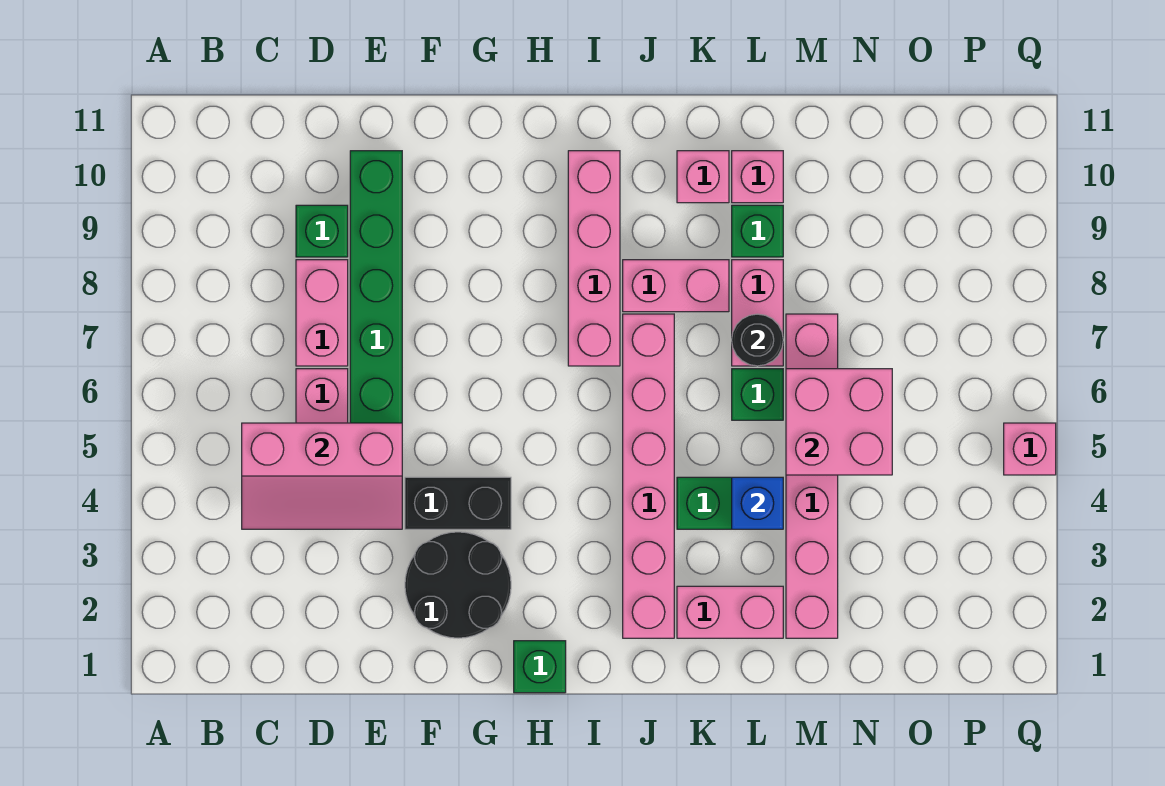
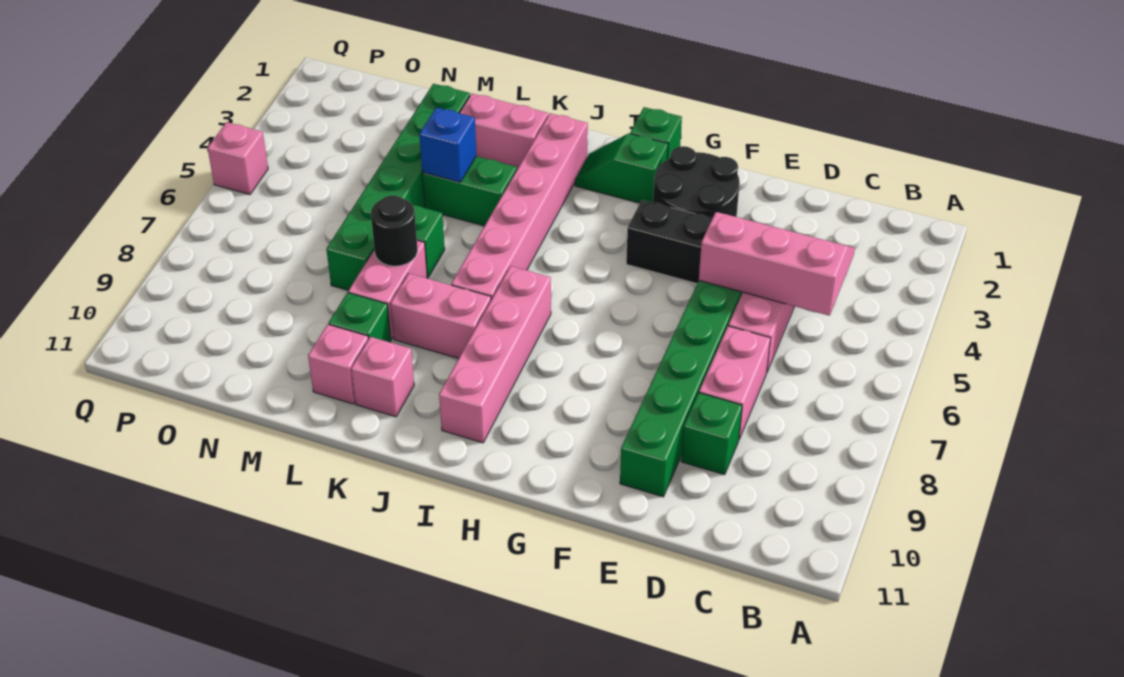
none -> green 1x2 slope [575,133,668,203]
pink 1x6 brick [786,314,838,638] -> green 1x6 brick [326,84,470,290]
pink 2x2 brick [786,369,892,475] -> none

